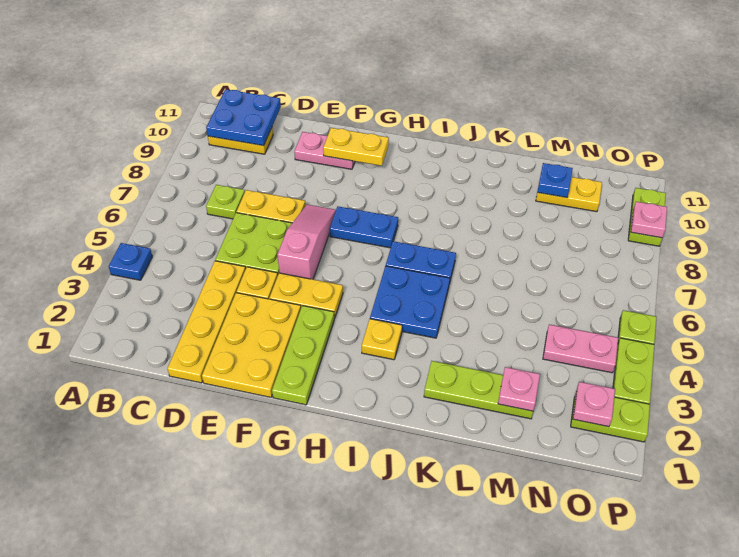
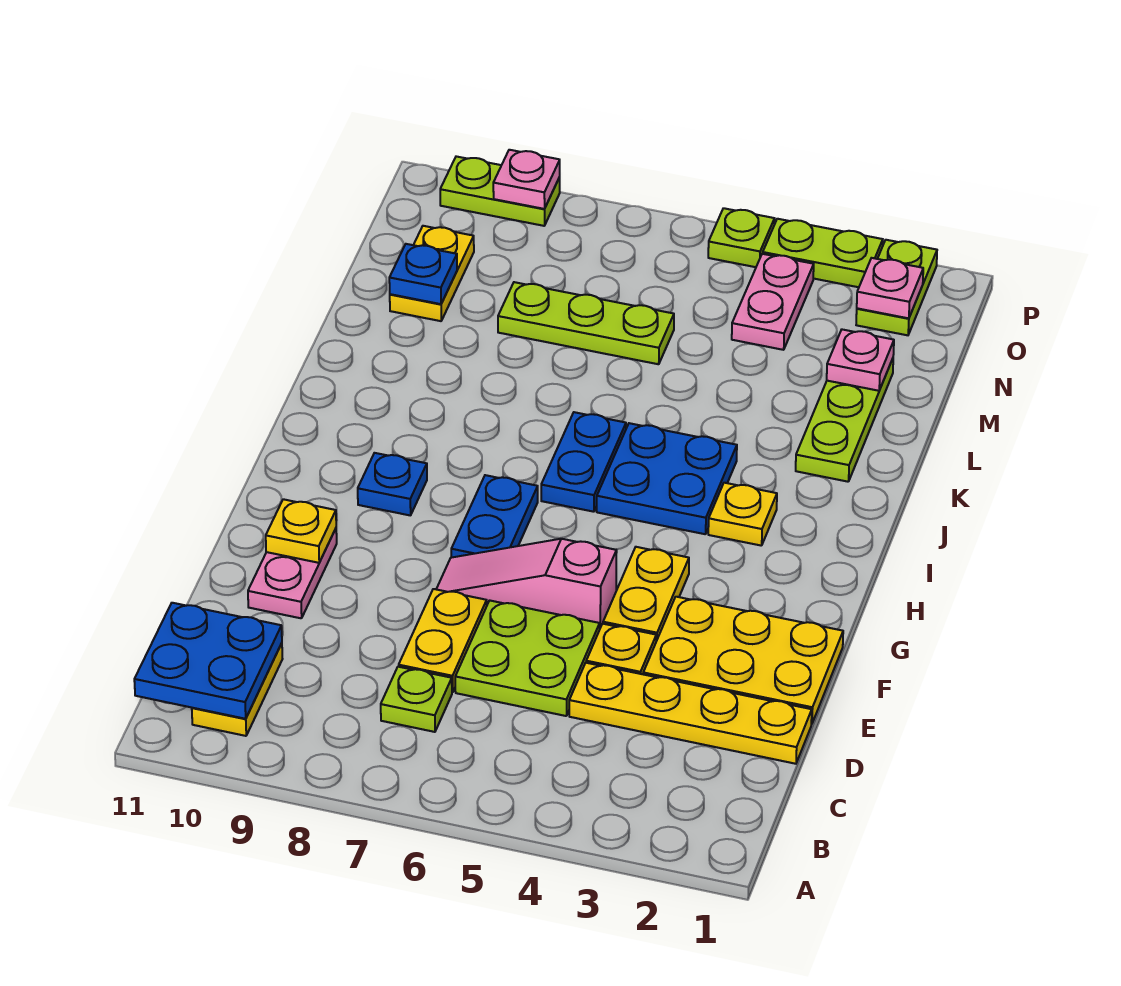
blue 1x1 plate [109,243,152,280] -> blue 1x1 plate moved to [358,453,427,516]
yellow 1x2 plate [323,128,389,166] -> yellow 1x1 plate [266,499,336,563]
lime 1x3 plate [272,306,334,405] -> lime 1x3 plate moved to [498,282,674,364]

